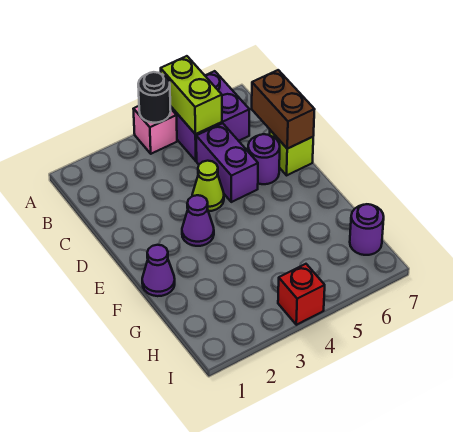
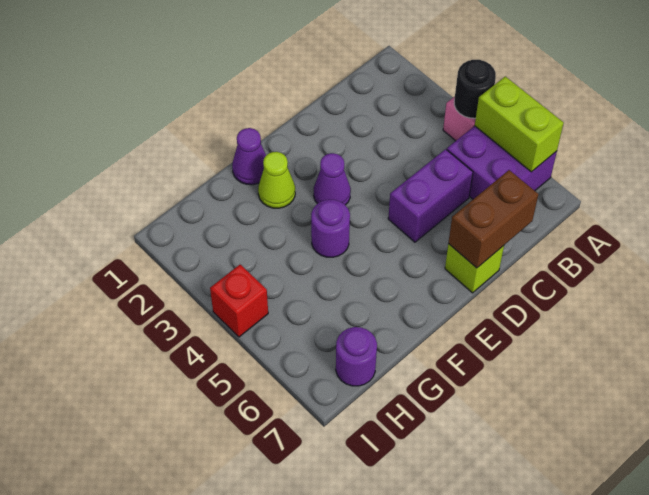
lime 1x2 brick [161,56,222,134] -> lime 1x2 brick turned to [475,76,564,172]
lime 1x1 cone [192,161,224,211] -> lime 1x1 cone moved to [258,152,295,208]
purple 1x1 round brick [248,134,280,184] -> purple 1x1 round brick moved to [311,200,350,257]

